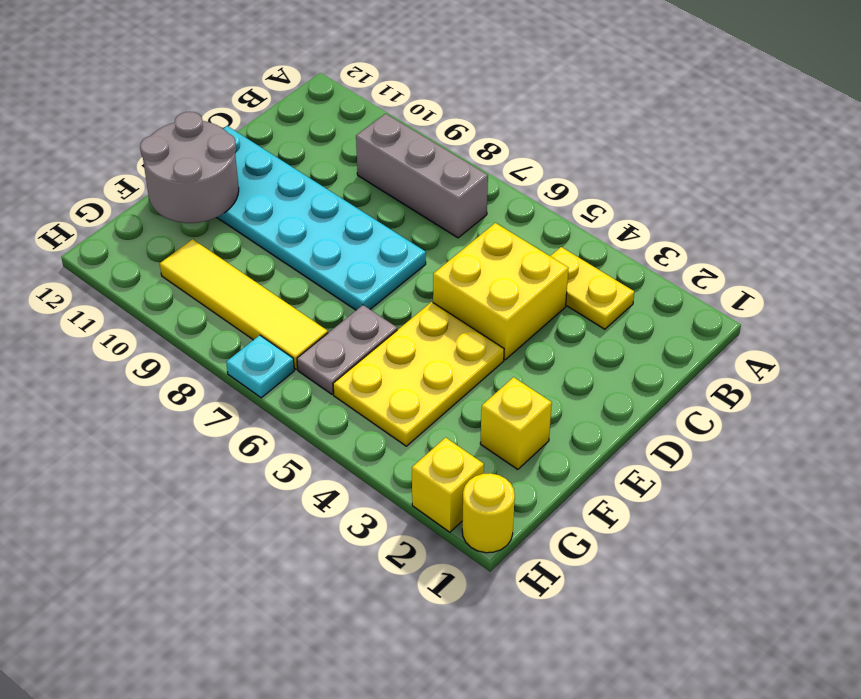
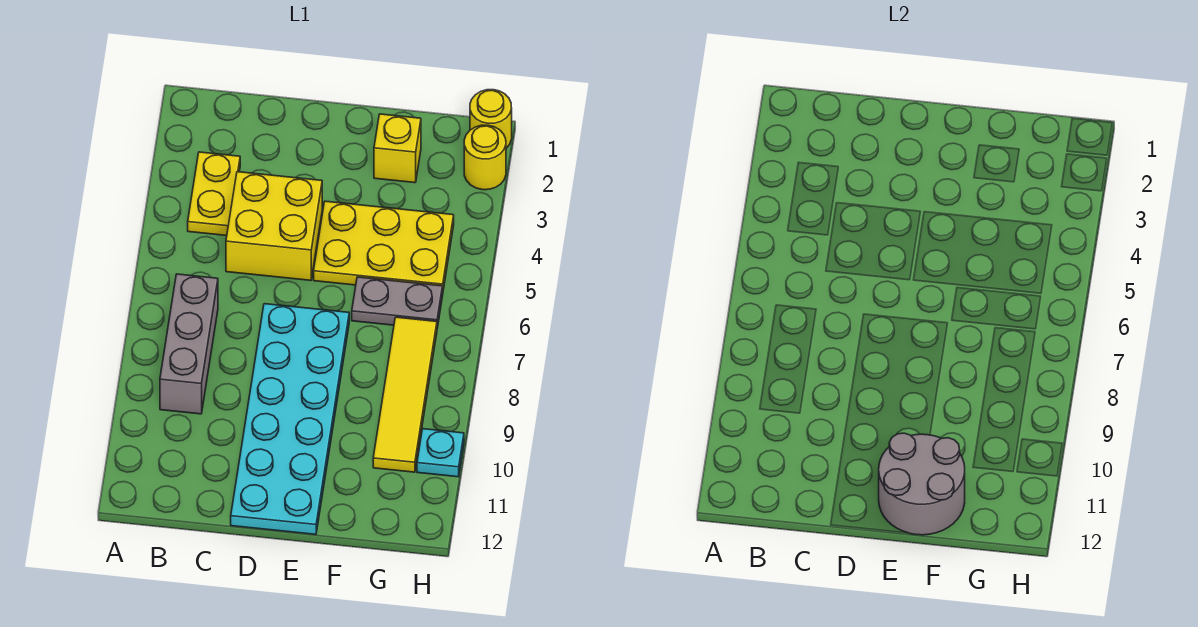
yellow 1x1 brick [412,438,484,532] -> yellow 1x1 round brick [464,125,506,190]
cyan 1x1 plate [226,335,294,398] -> cyan 1x1 plate moved to [417,429,464,477]

